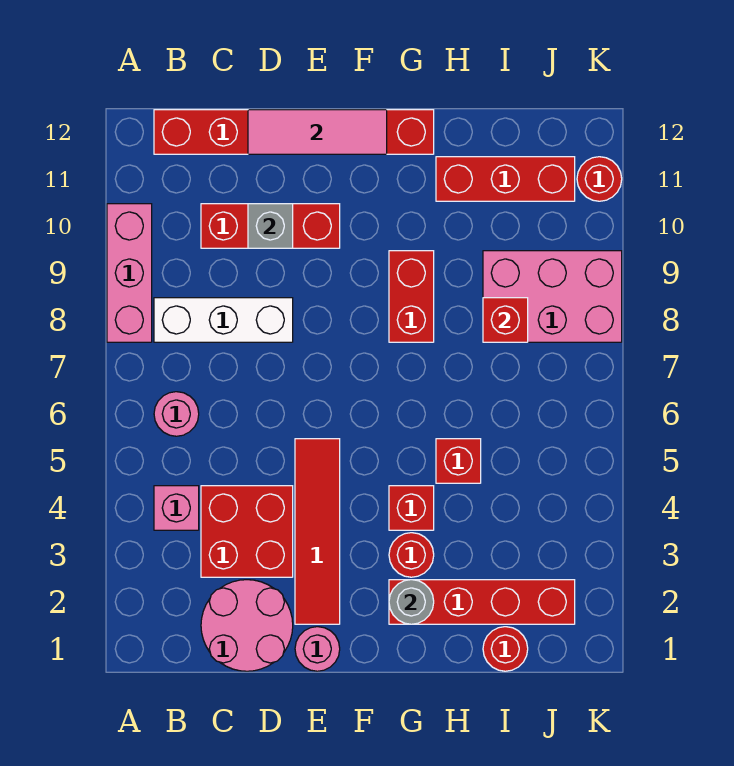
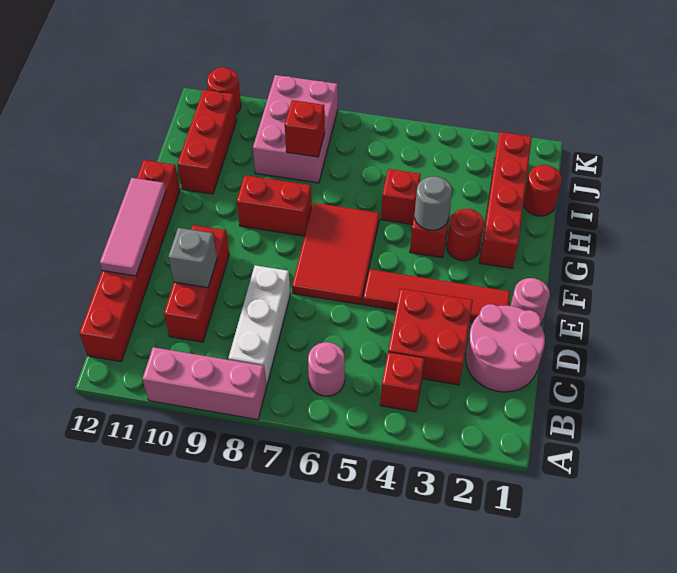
pink 1x1 brick [154,486,199,530] -> red 1x1 brick [380,352,424,412]
none -> red 2x3 tile [292,203,380,304]
grey 1x1 round brick [389,580,434,624] -> grey 1x1 round brick moved to [414,177,452,230]

